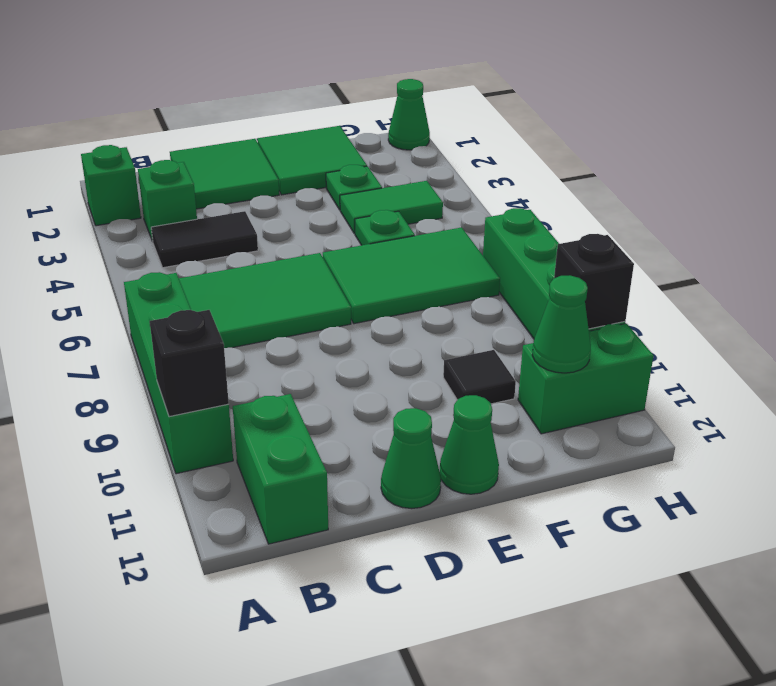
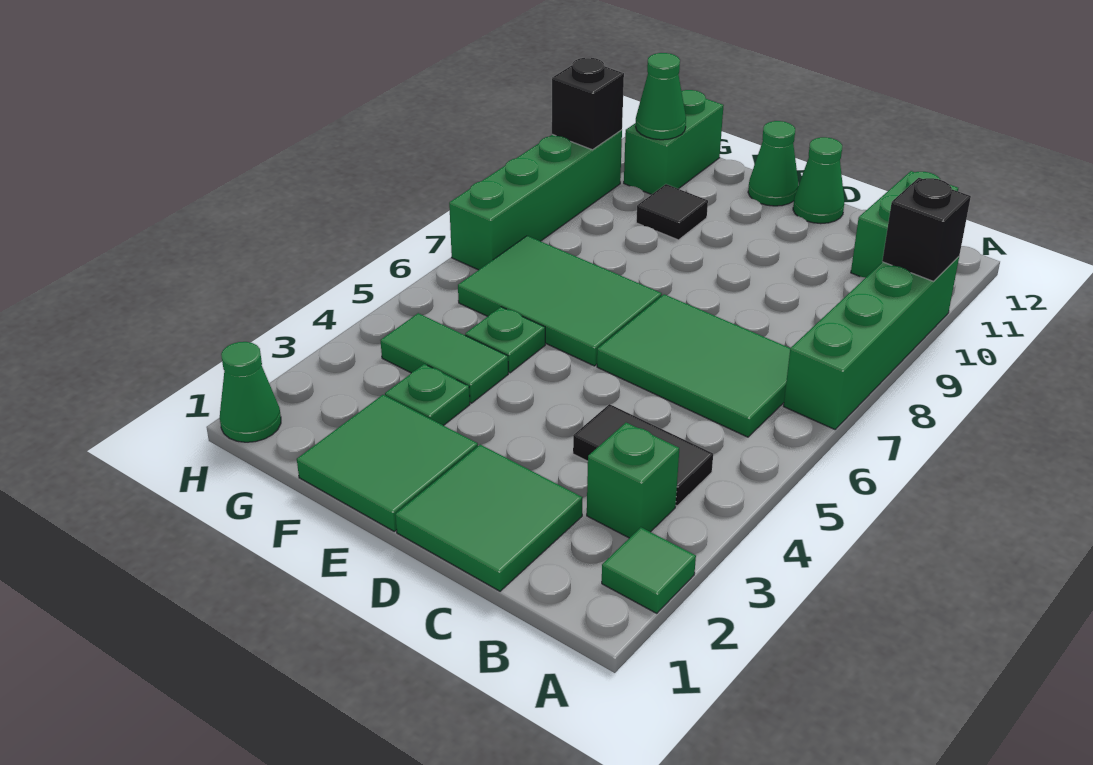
green 1x1 brick [81,145,141,226] -> green 1x1 tile [602,527,696,613]
green 1x2 brick [518,324,654,434] -> green 1x2 brick turned to [624,90,724,194]

